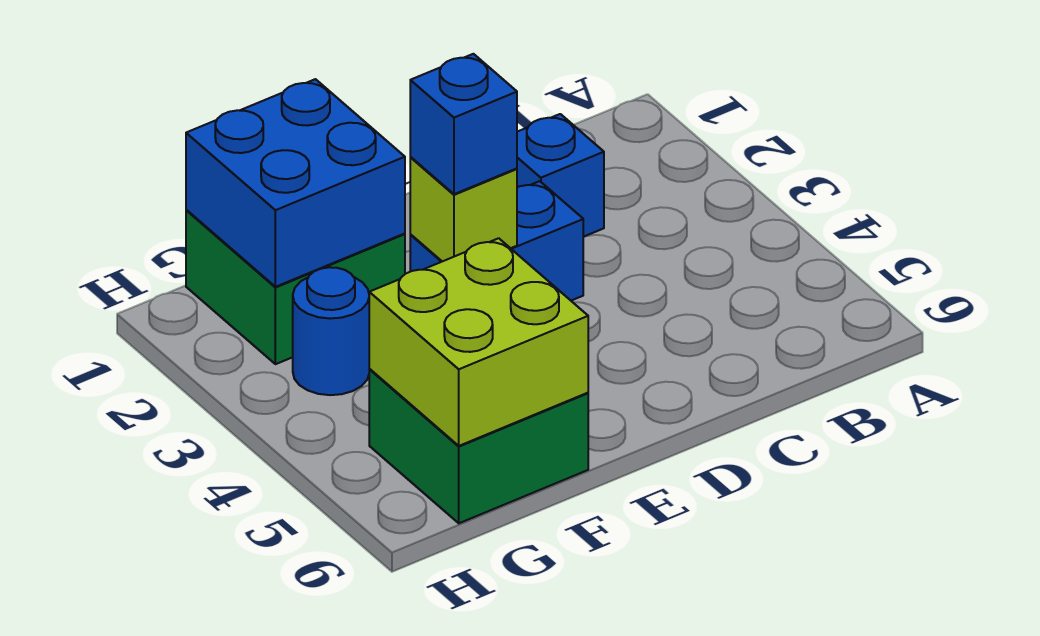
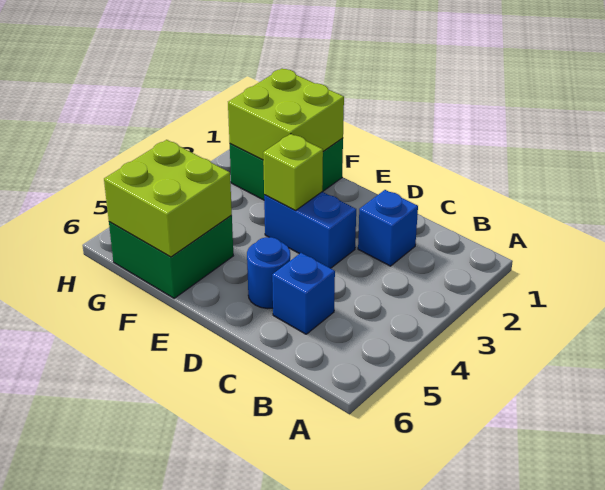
blue 1x1 brick [410,54,517,194] -> blue 1x1 brick moved to [272,253,335,334]
blue 2x2 brick [186,79,405,287] -> lime 2x2 brick [228,69,344,160]
blue 1x1 round brick [293,267,369,395] -> blue 1x1 round brick moved to [247,237,290,309]

